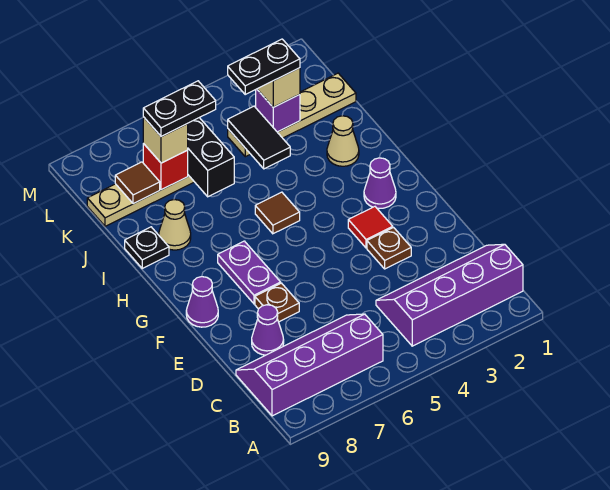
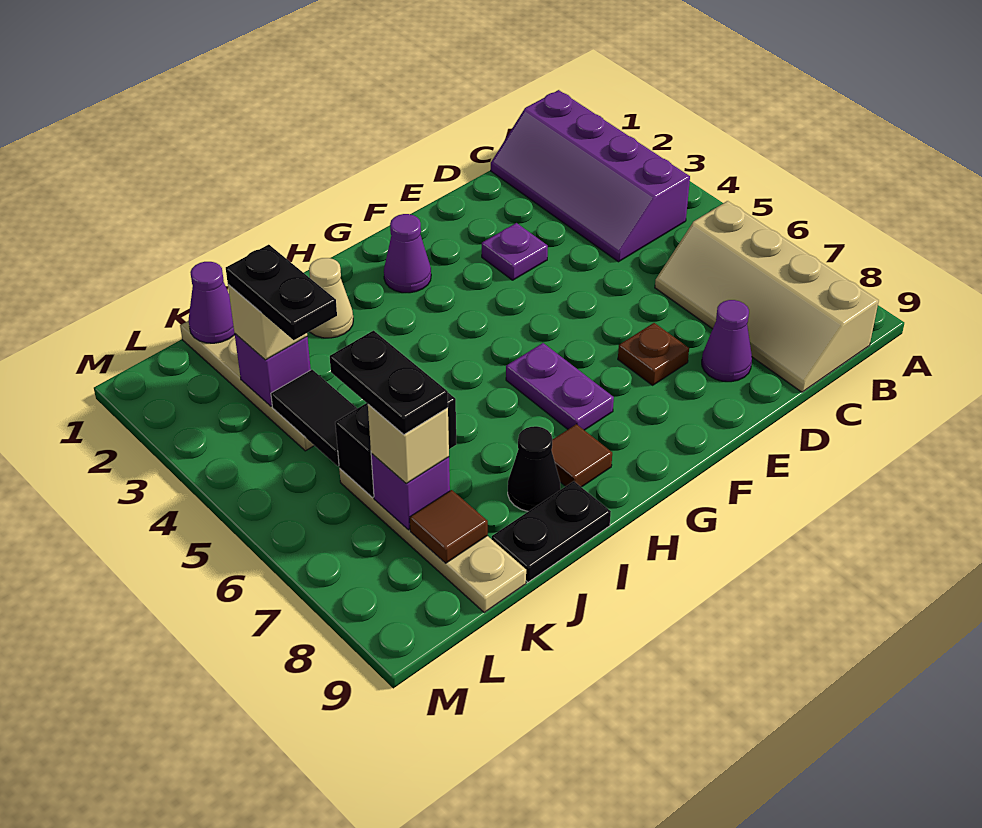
purple 2x4 slope [236,314,383,416] -> tan 2x4 slope [655,201,879,392]
brown 1x1 plate [367,228,411,269] -> purple 1x1 plate [482,223,548,280]
red 1x1 tile [348,207,393,248] -> none
purple 1x2 plate [218,241,281,304] -> purple 1x2 plate turned to [506,343,614,430]
purple 1x1 cone [186,277,218,327] -> purple 1x1 cone moved to [188,262,235,343]
brown 1x1 tile [255,192,300,234] -> brown 1x1 tile moved to [552,424,612,487]
tan 1x1 cone [159,200,191,250] -> black 1x1 cone [508,426,560,511]
black 1x1 plate [125,227,169,268] -> black 1x2 plate [492,481,611,582]
black 1x2 tile [228,106,290,169] -> black 1x2 tile turned to [271,370,357,466]
red 1x1 brick [143,144,188,190] -> purple 1x1 brick [371,454,450,530]

